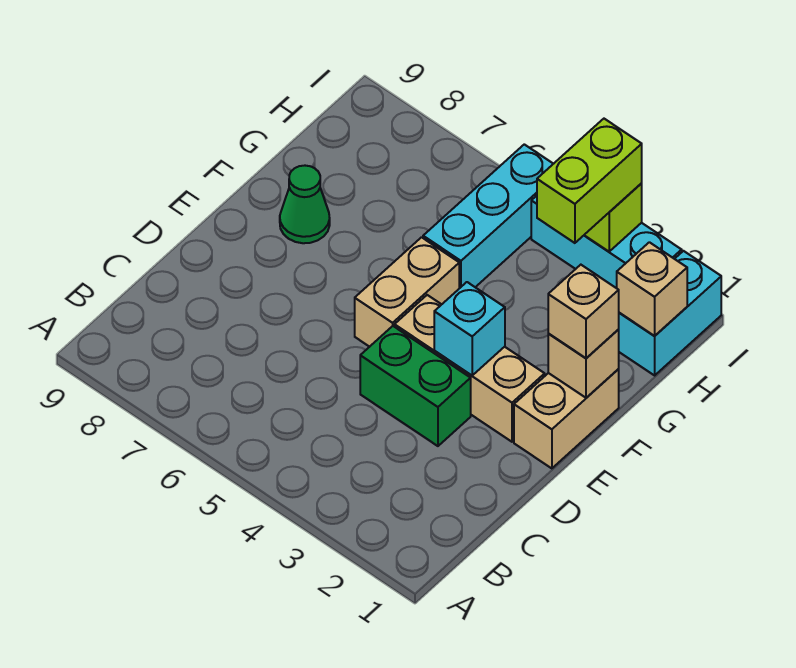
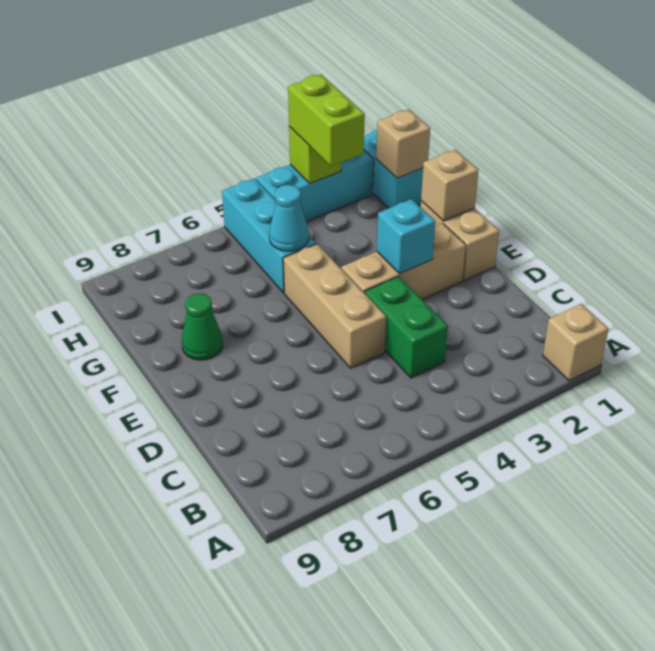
green 1x2 brick [360,326,471,446] -> green 1x2 brick turned to [365,276,448,378]
tan 1x2 brick [355,237,459,347] -> tan 1x3 brick [283,244,386,368]
tan 1x1 brick [548,265,619,358] -> tan 1x1 brick moved to [543,304,608,381]
none -> cyan 1x1 cone [269,185,309,251]

